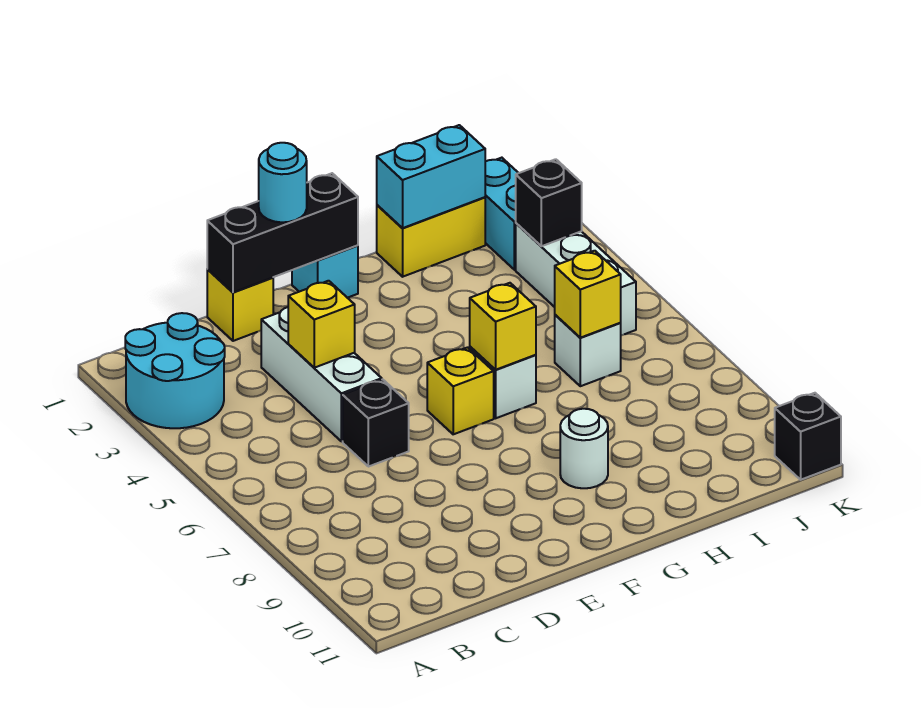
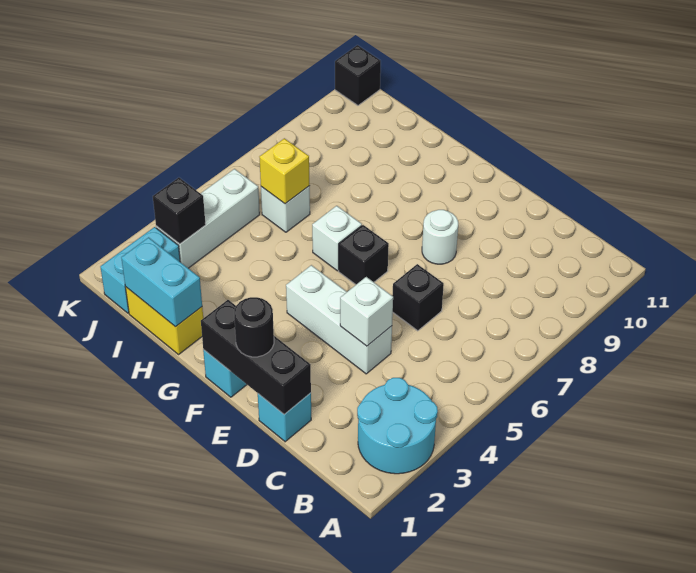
yellow 1x1 brick [207,269,273,341] -> cyan 1x1 brick [258,393,311,442]
white 1x3 brick [261,307,382,441] -> white 1x3 brick turned to [286,265,392,374]
yellow 1x1 brick [288,281,355,368] -> white 1x1 brick [340,277,393,346]
cyan 1x1 round brick [259,143,307,222] -> black 1x1 round brick [234,297,274,357]
yellow 1x1 brick [427,347,494,434] -> black 1x1 brick [339,225,389,284]
yellow 1x1 brick [470,283,536,370] -> none
white 1x1 round brick [560,409,608,488] -> white 1x1 round brick moved to [422,210,458,264]

